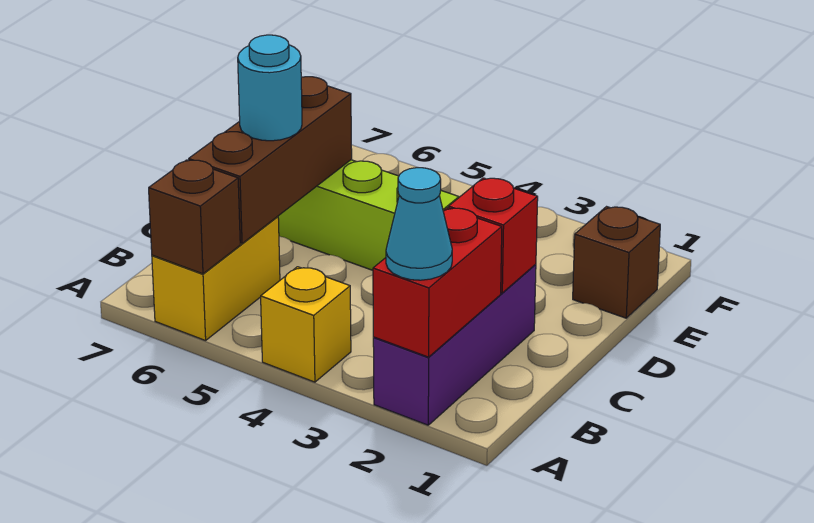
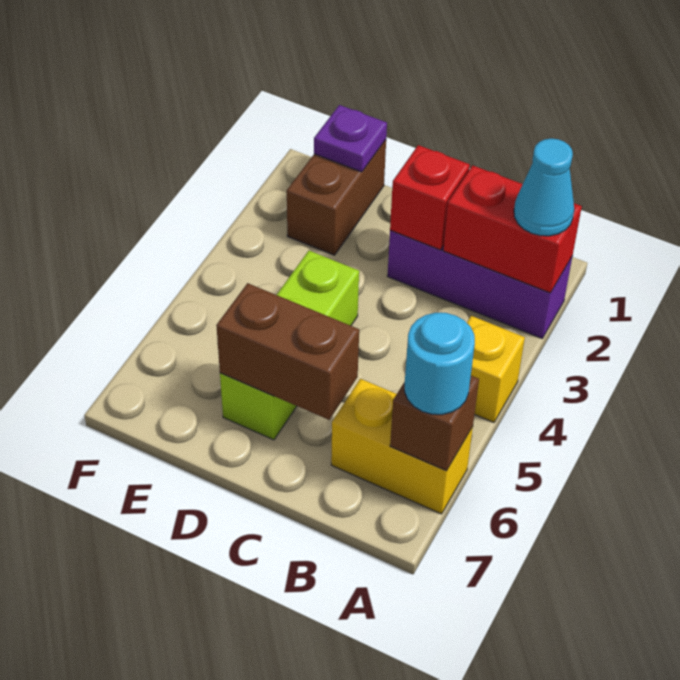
brown 1x3 brick [189,77,352,244] -> brown 1x2 brick [216,283,359,420]
cyan 1x1 round brick [238,35,302,141] -> cyan 1x1 round brick moved to [405,312,475,415]
brown 1x1 brick [573,207,660,318] -> brown 1x2 brick [287,140,386,255]
none -> purple 1x1 plate [314,105,387,172]

